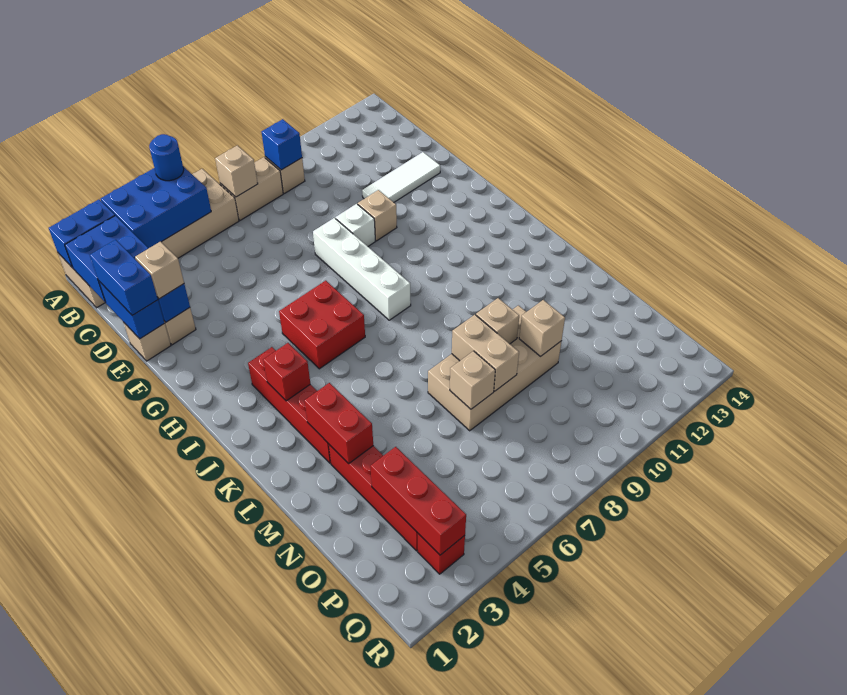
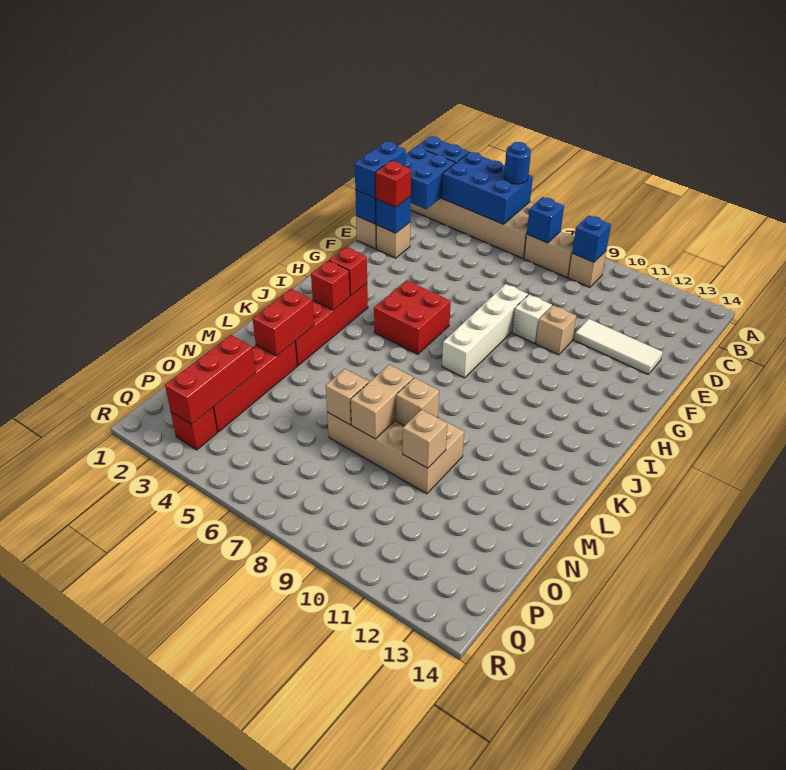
tan 1x1 brick [215,145,258,197] -> blue 1x1 brick [527,197,564,243]
tan 1x1 brick [135,242,184,299] -> red 1x1 brick [376,161,411,207]
none -> red 1x1 brick [329,247,367,296]

